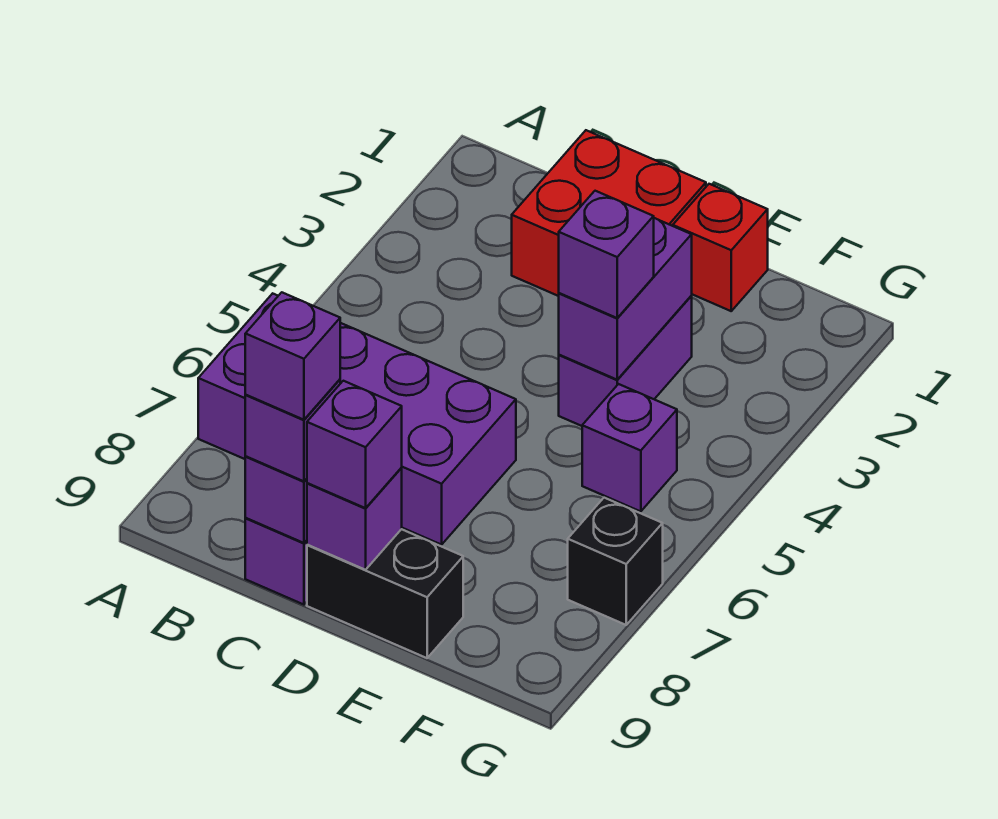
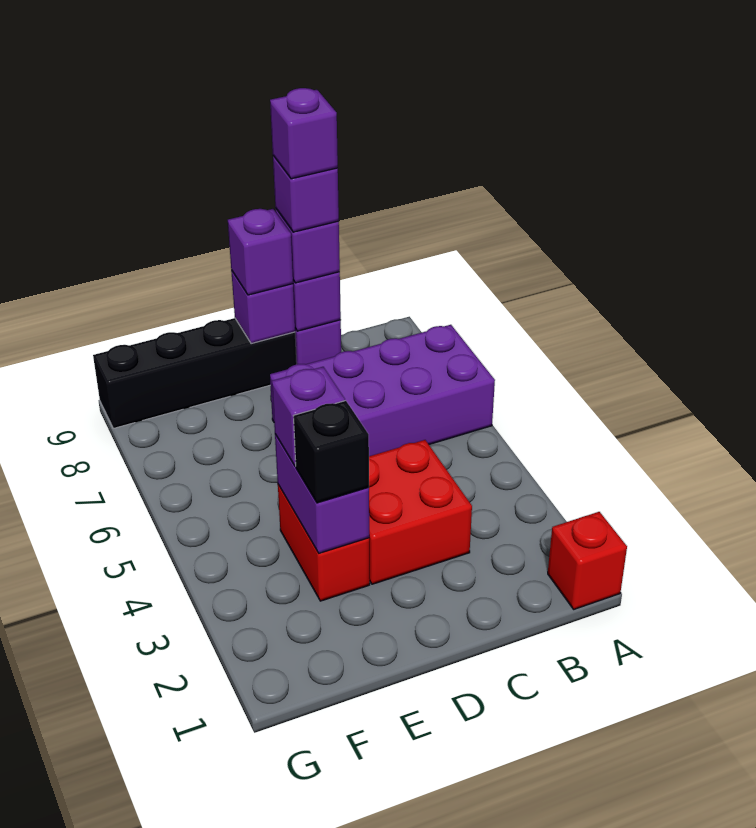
red 2x2 brick [512,130,706,296] -> red 2x2 brick moved to [369,440,472,584]
black 1x2 brick [307,529,463,658] -> black 1x4 brick [93,318,297,428]
red 1x1 brick [673,184,768,311] -> red 1x1 brick moved to [548,512,627,609]
purple 1x2 brick [559,296,692,426] -> red 1x2 brick [278,485,370,601]
purple 1x1 brick [582,384,677,512] -> purple 1x1 brick moved to [270,88,338,179]
black 1x1 brick [568,498,663,625] -> black 1x1 brick moved to [294,401,369,503]

